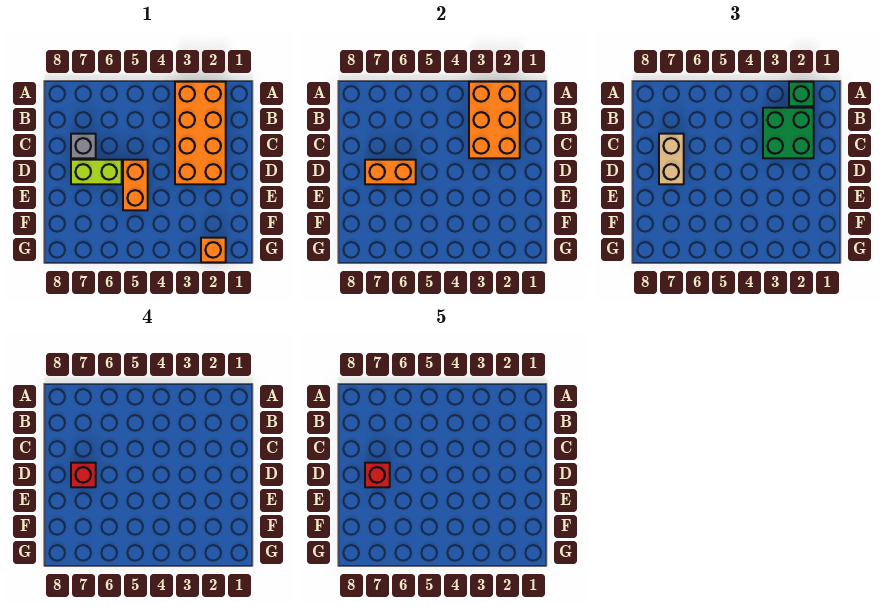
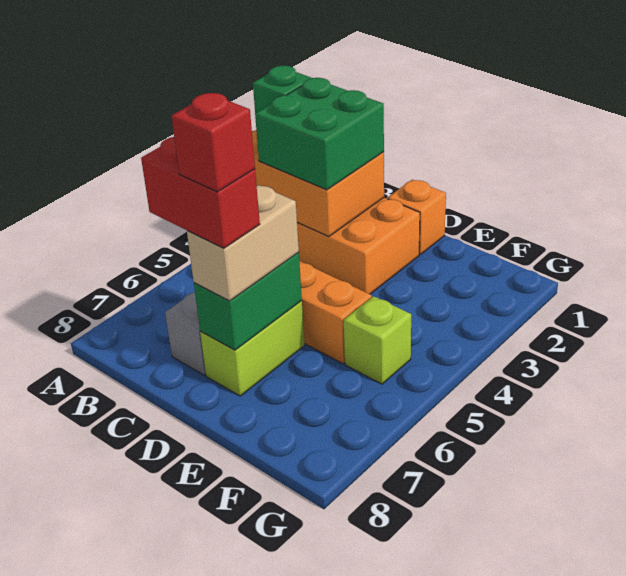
tan 1x2 brick [659,134,684,184] -> tan 1x2 brick turned to [187,185,299,301]
orange 1x2 brick [365,160,416,184] -> green 1x2 brick [194,252,302,350]
red 1x1 brick [71,463,96,487] -> red 1x2 brick [141,137,260,248]
none -> lime 1x1 brick [344,296,411,384]
orange 1x1 brick [201,238,226,262] -> orange 1x1 brick moved to [387,180,446,254]

